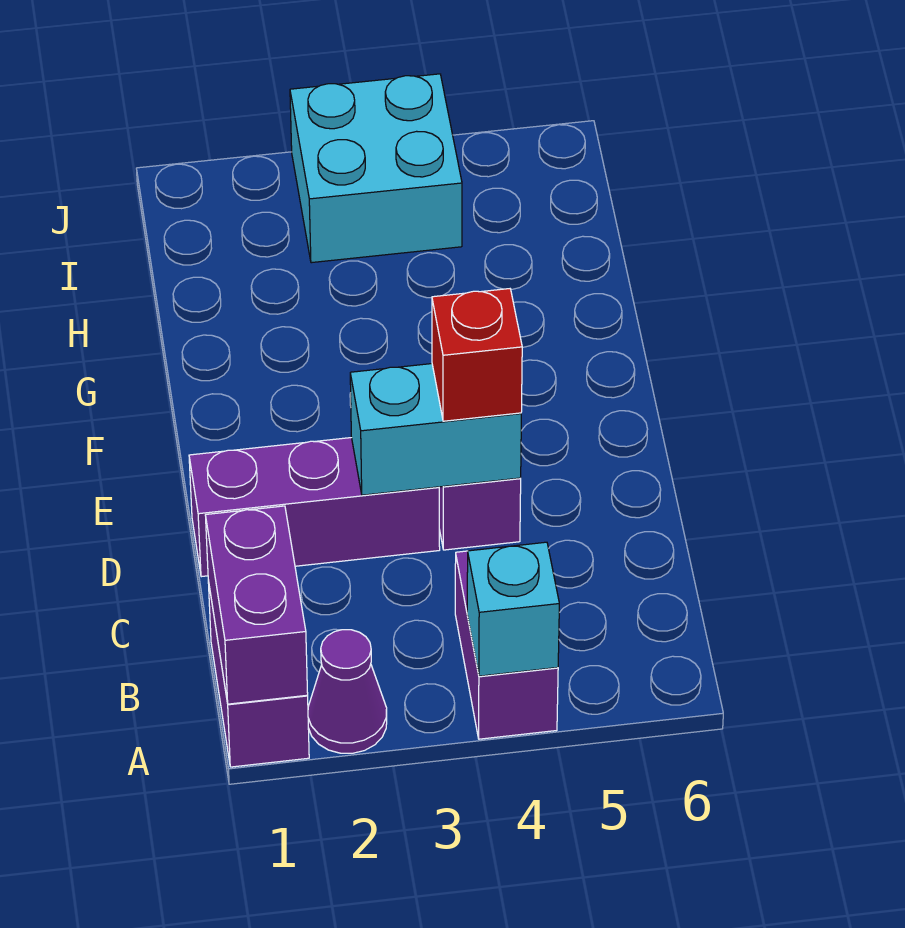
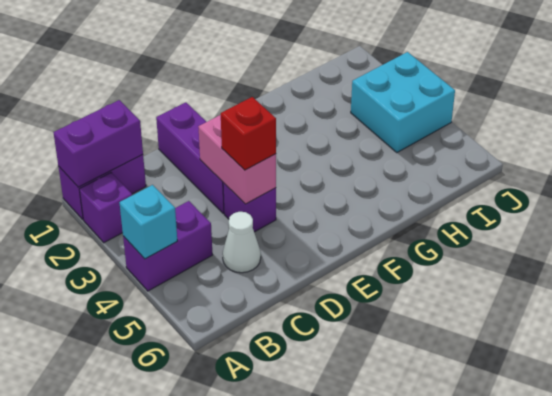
purple 1x1 cone [308,630,387,753] -> purple 1x1 brick [79,173,132,243]
none -> white 1x1 cone [223,212,261,273]
cyan 1x2 brick [350,364,521,495] -> pink 1x2 brick [198,115,276,204]

